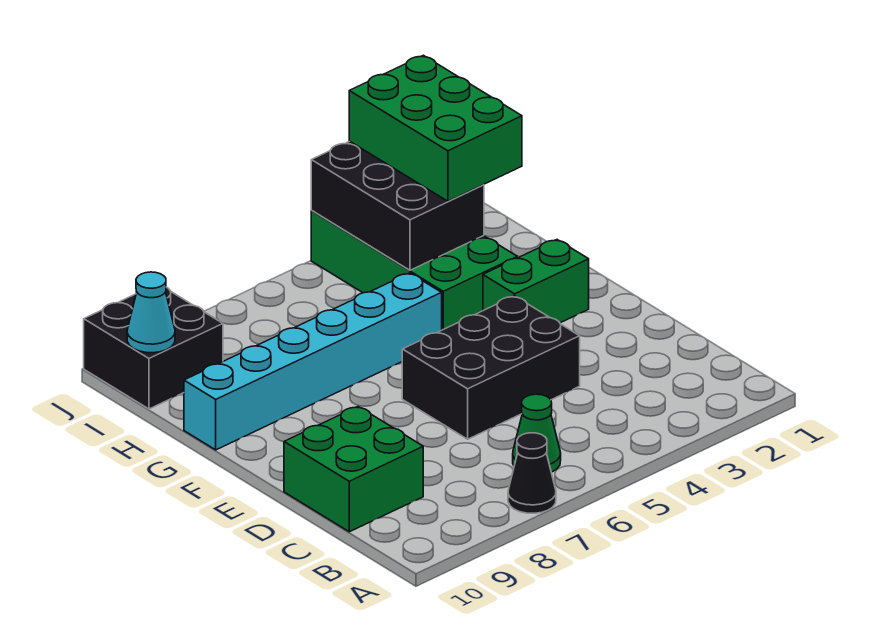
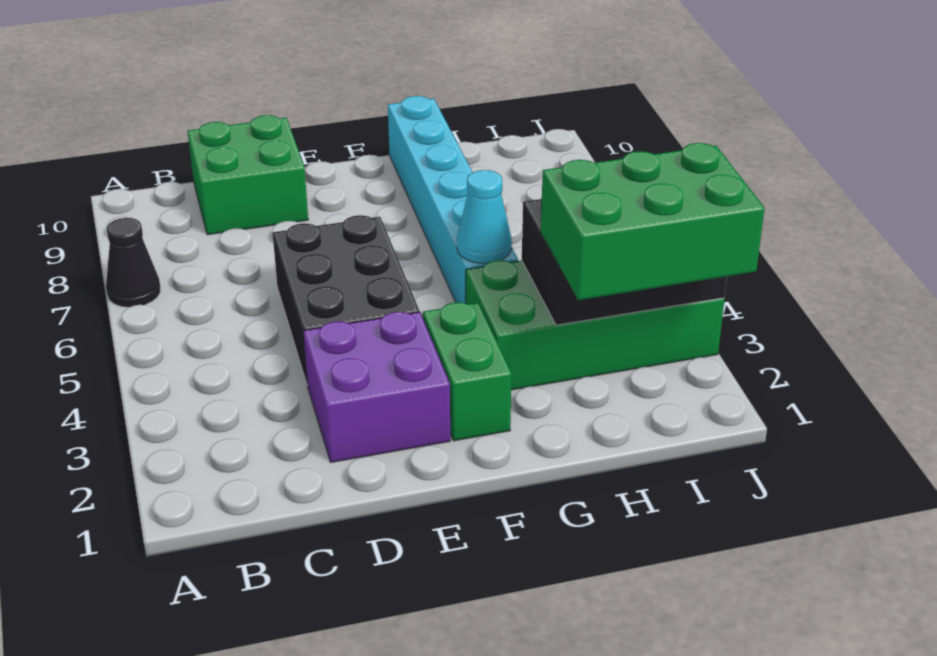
green 1x1 cone [513,394,561,472] -> none
none -> purple 2x2 brick [303,312,450,462]
black 2x2 brick [84,287,223,409] -> none
cyan 1x1 cone [127,272,175,353] -> cyan 1x1 cone moved to [457,170,512,264]

